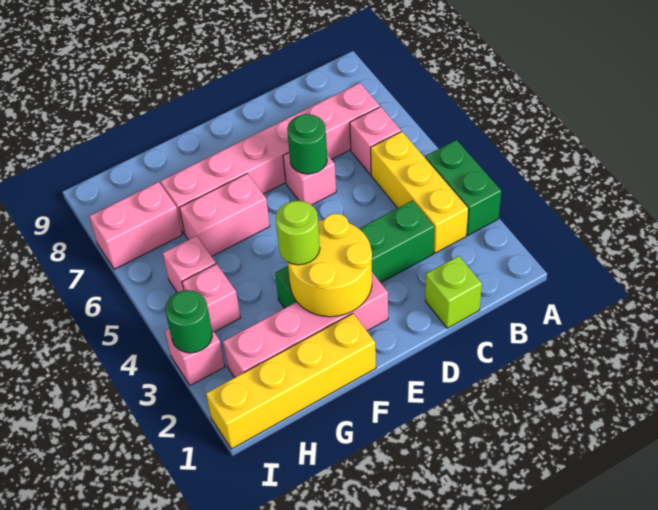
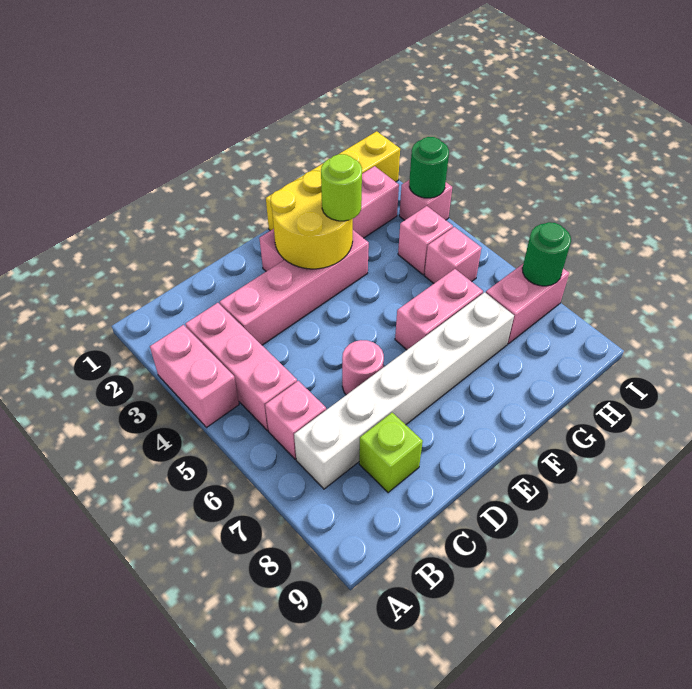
green 1x2 brick [425,140,501,235] -> pink 1x2 brick [150,325,239,427]
yellow 1x3 brick [371,132,468,253] -> pink 1x3 brick [185,303,297,431]
pink 1x6 brick [161,83,380,234] -> white 1x6 brick [294,292,514,489]
lime 1x1 brick [425,256,482,328] -> lime 1x1 brick moved to [359,413,423,493]
green 1x4 brick [275,200,434,308] -> pink 1x4 brick [220,230,369,345]
pink 1x1 brick [283,153,336,205] -> pink 1x1 round brick [342,340,384,395]
green 1x1 round brick [287,114,327,174] -> green 1x1 round brick moved to [522,222,571,286]

